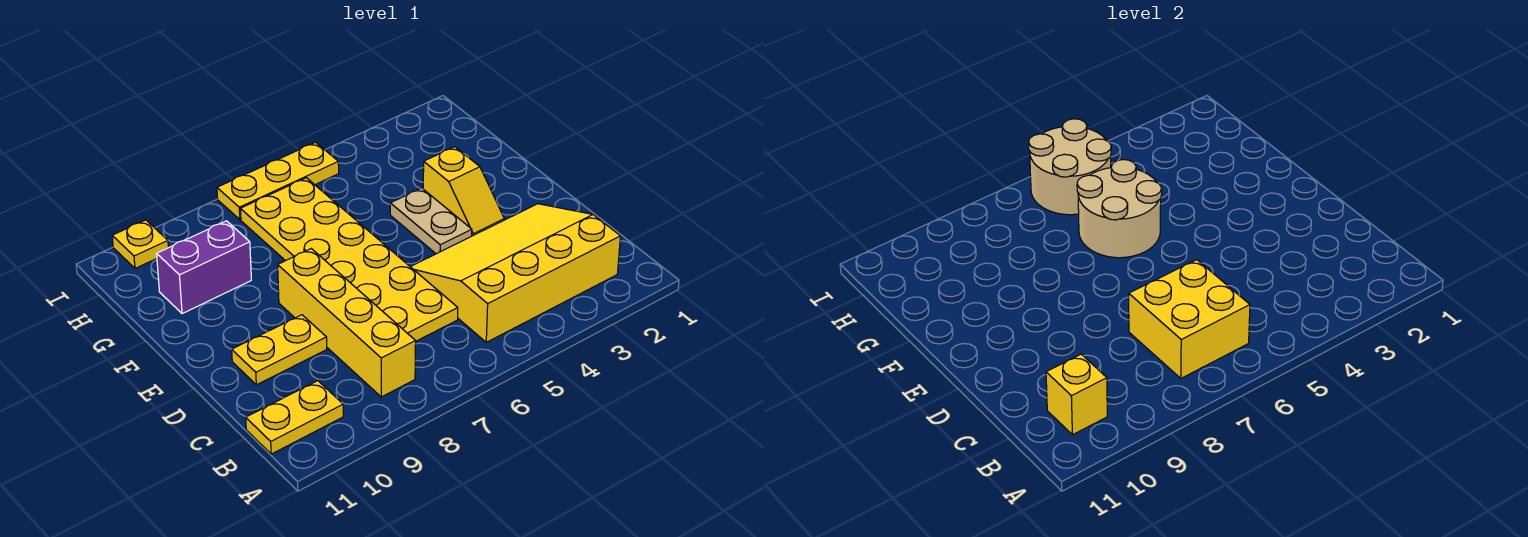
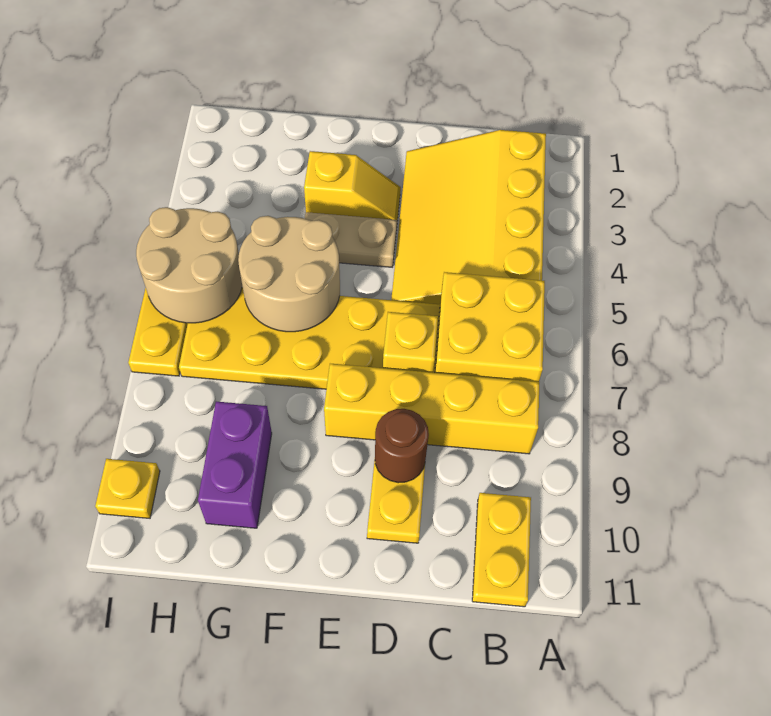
yellow 1x1 brick [1046,354,1107,435] -> yellow 1x1 brick moved to [383,312,438,373]
none -> brown 1x1 round brick [375,409,429,483]

